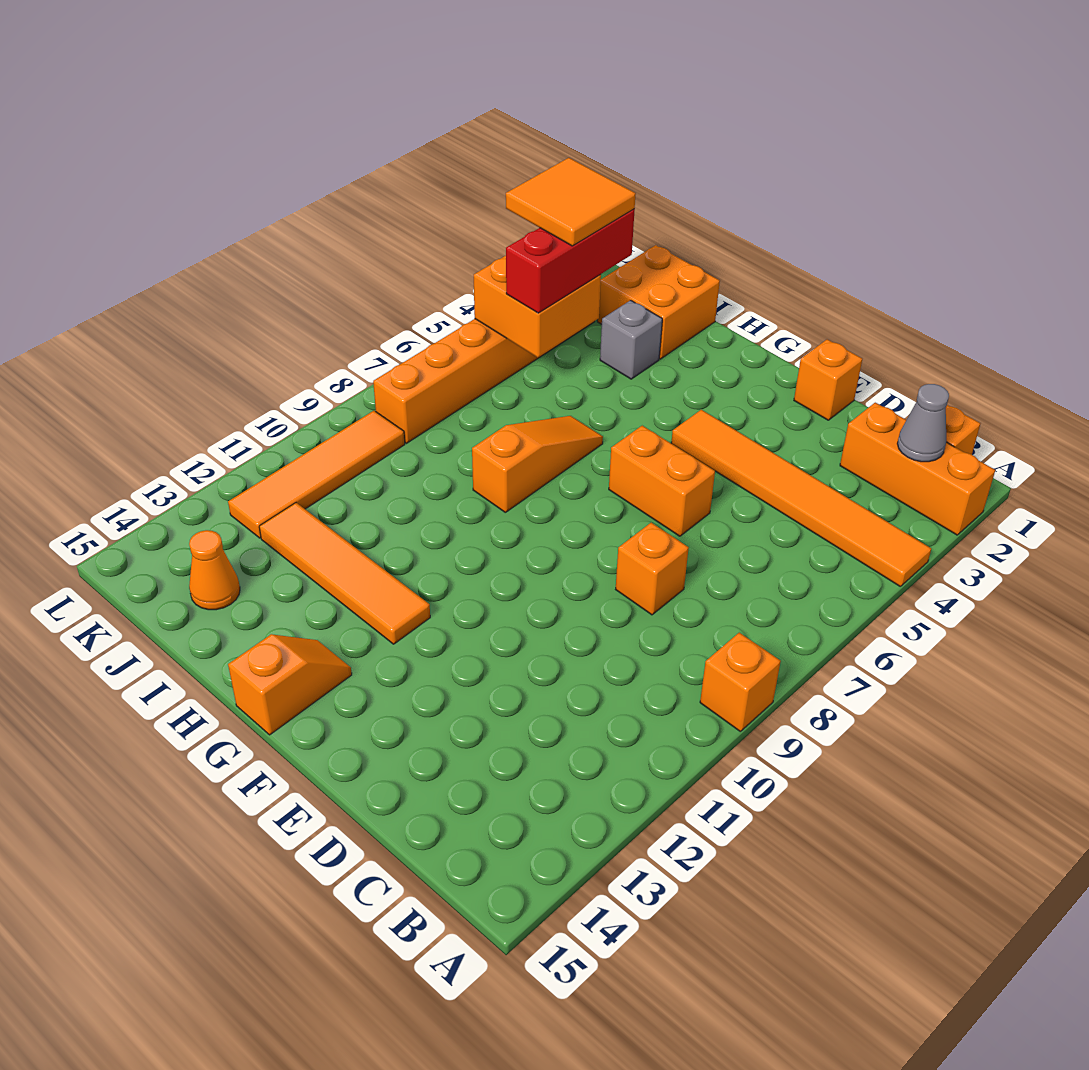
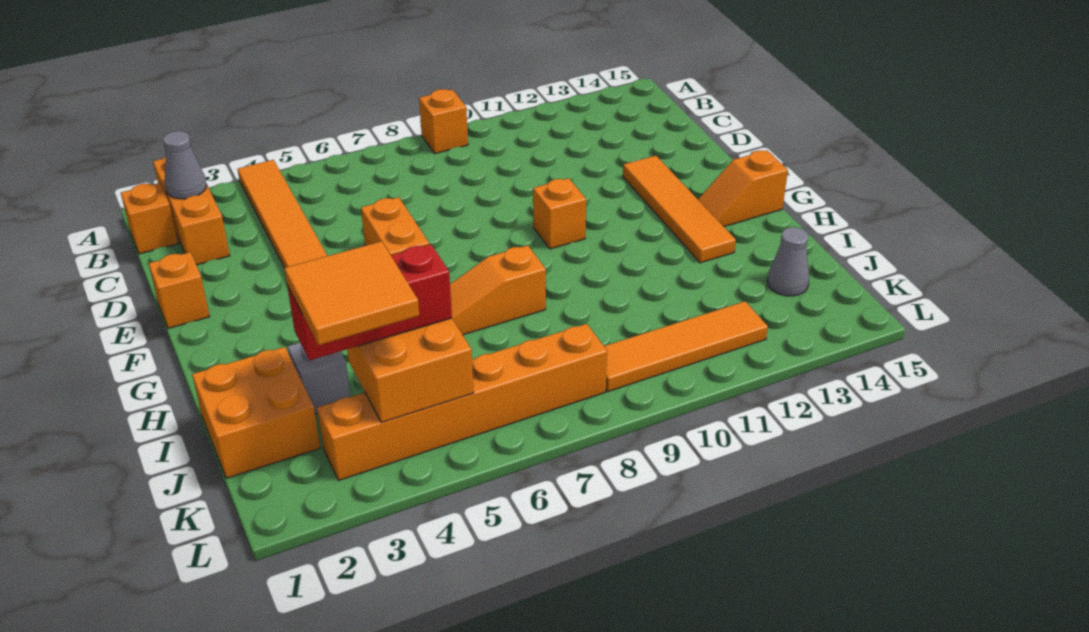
orange 1x1 brick [616,523,689,615] -> orange 1x1 brick moved to [533,178,586,249]
orange 1x4 tile [259,503,430,644] -> orange 1x4 tile moved to [623,156,736,263]
orange 1x1 cone [189,530,240,610] -> grey 1x1 cone [767,227,809,296]

